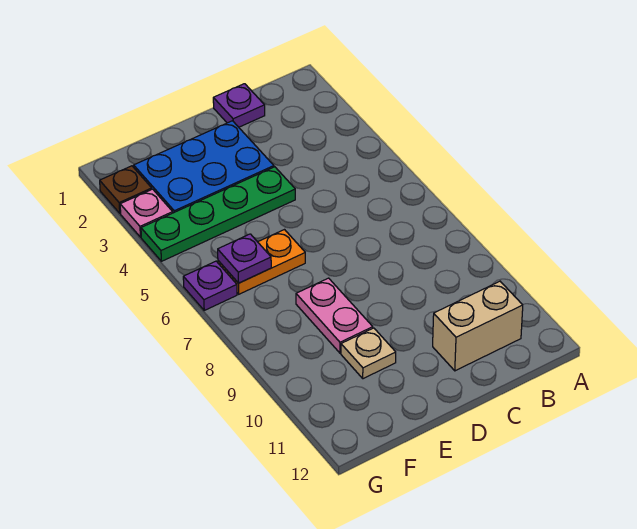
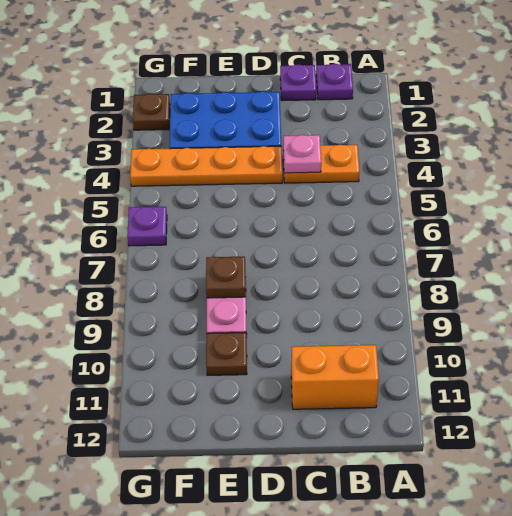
tan 1x2 brick [433,281,523,371] -> orange 1x2 brick [291,345,379,409]
green 1x4 plate [141,167,295,261] -> orange 1x4 plate [130,146,282,186]
orange 1x2 plate [218,230,305,294] -> orange 1x2 plate moved to [283,145,359,183]
none -> brown 1x1 plate [206,257,246,298]
tan 1x1 plate [341,328,396,379] -> brown 1x1 plate [206,332,247,375]
purple 1x1 plate [218,234,271,283] -> purple 1x1 plate moved to [316,64,353,100]
pink 1x1 plate [120,189,173,237] -> pink 1x1 plate moved to [283,135,321,173]

